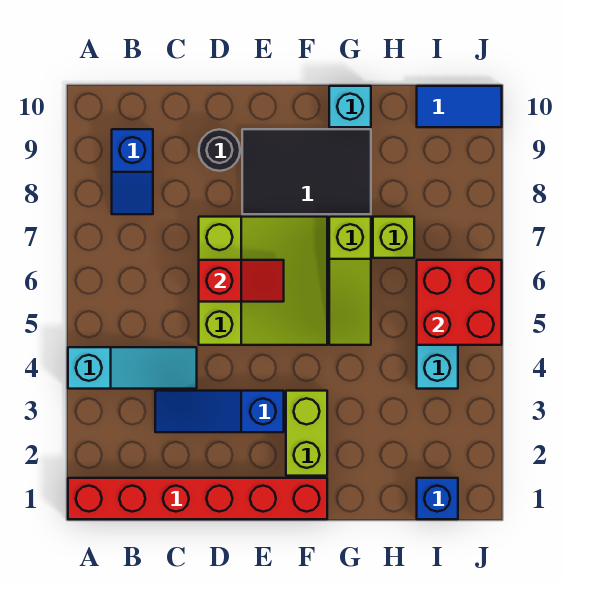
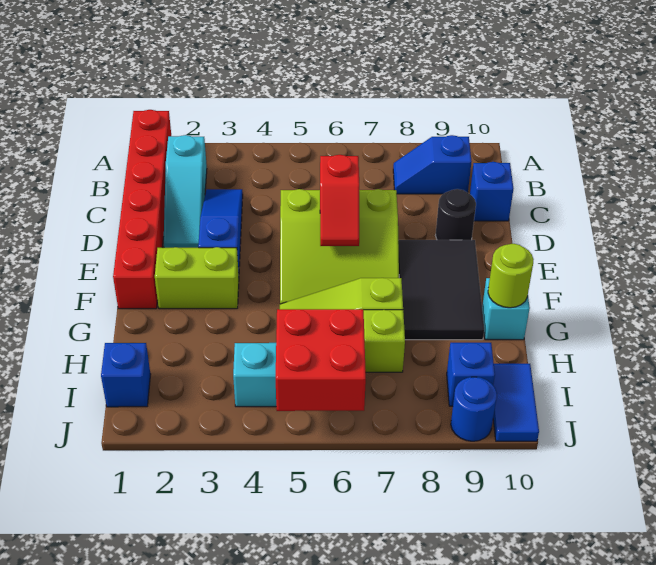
cyan 1x3 slope [68,347,197,389] -> cyan 1x3 slope moved to [164,135,207,248]
none -> blue 1x1 brick [470,162,513,221]
none -> lime 1x1 round brick [488,244,534,308]
none -> blue 1x1 brick [447,343,495,406]
none -> blue 1x1 round brick [451,377,497,441]

